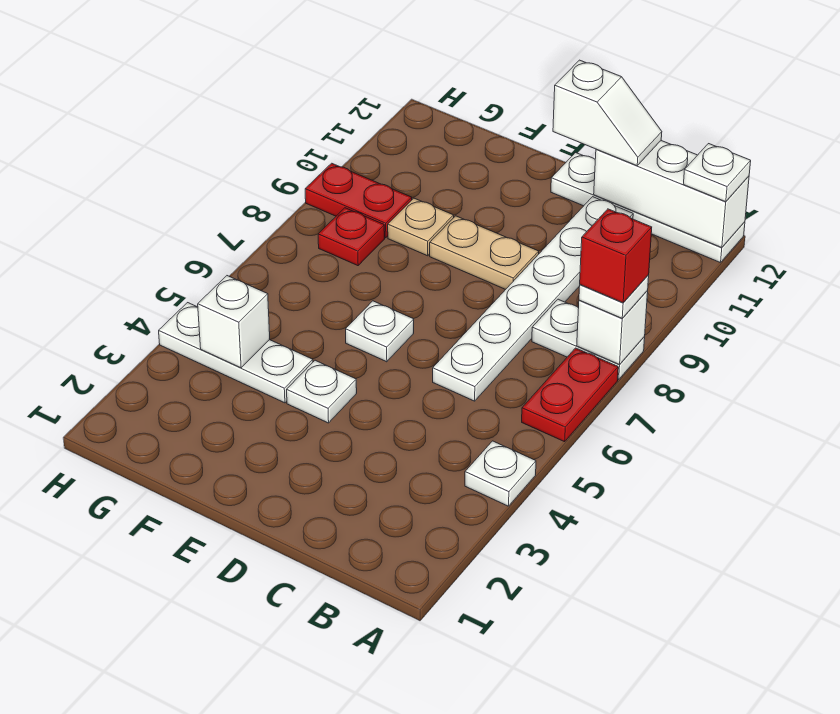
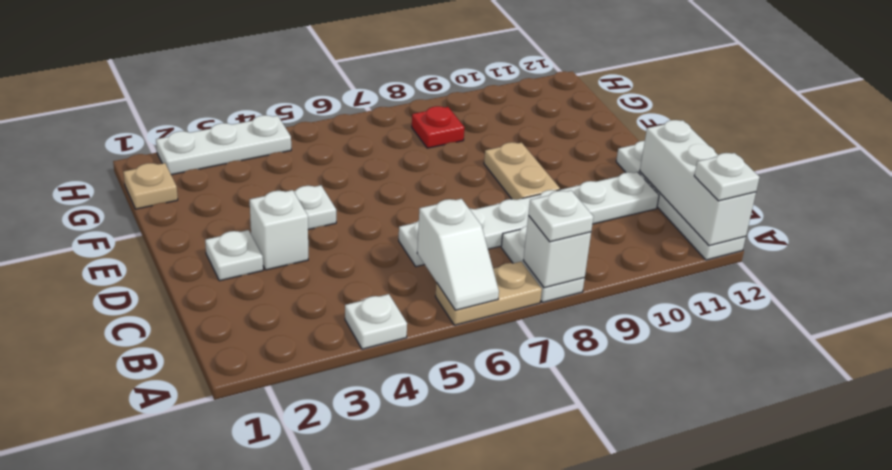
red 1x2 plate [522,348,618,442] -> tan 1x2 plate [436,262,542,325]
red 1x1 brick [580,209,652,303] -> none
white 1x2 slope [553,60,662,166] -> white 1x2 slope moved to [417,199,499,310]
white 1x1 plate [346,301,414,362] -> white 1x1 plate moved to [205,230,263,281]
white 1x3 plate [159,303,313,403] -> white 1x3 plate turned to [156,115,291,175]
tan 1x1 plate [388,198,454,256] -> tan 1x1 plate moved to [123,163,178,209]
white 1x1 brick [198,276,270,368] -> white 1x1 brick moved to [250,190,308,270]
red 1x2 plate [305,163,412,238] -> none

